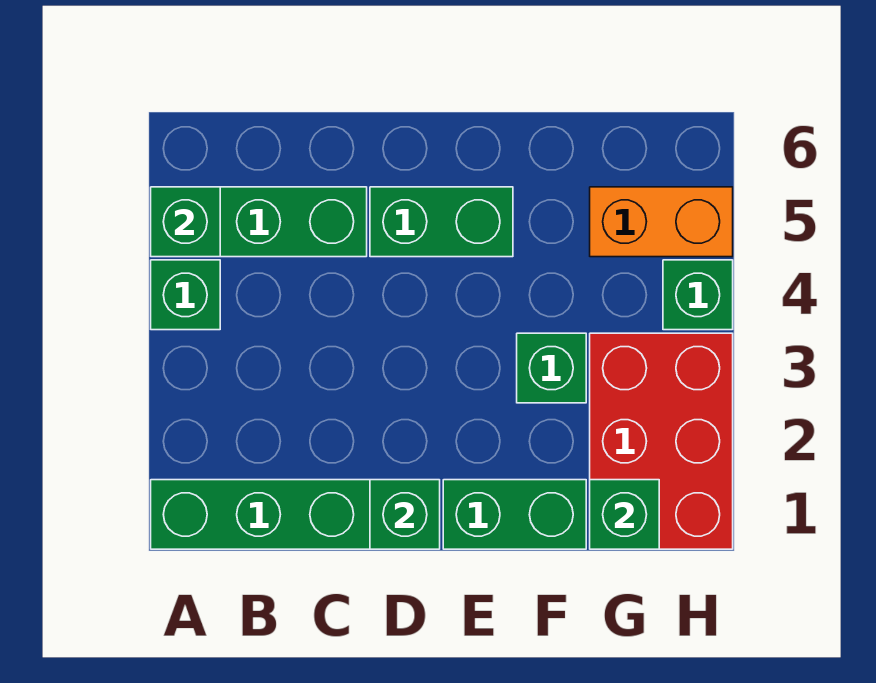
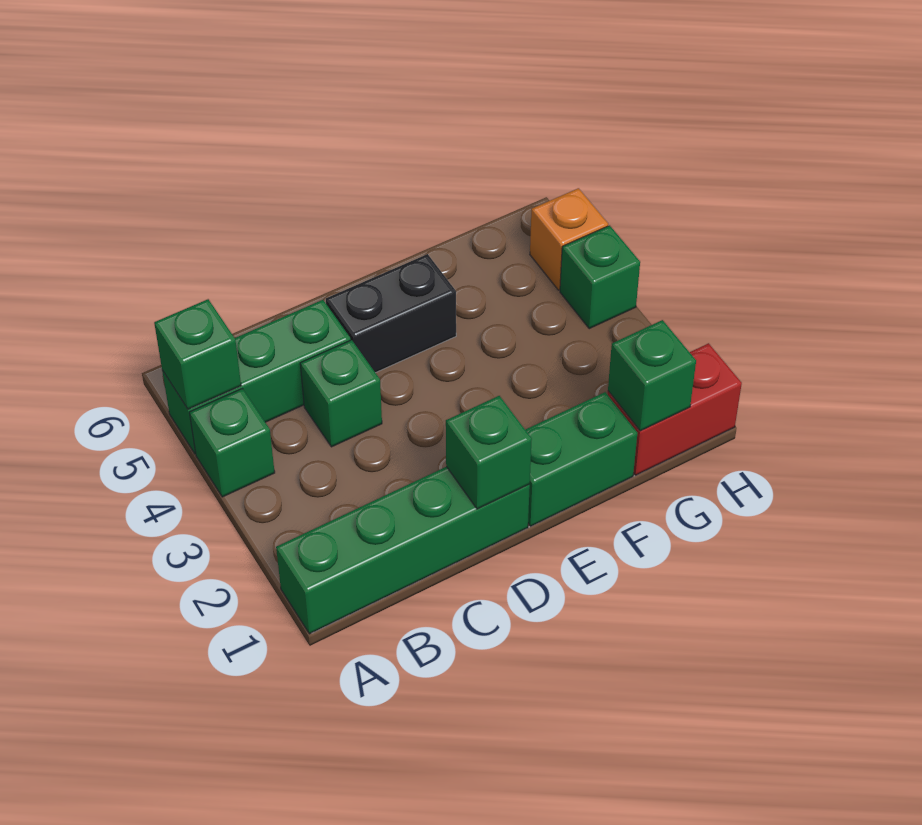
green 1x2 brick [370,187,513,257] -> black 1x2 brick [326,254,456,373]
green 1x1 brick [517,333,586,403] -> green 1x1 brick moved to [300,340,382,447]
red 2x3 brick [590,333,733,549] -> red 1x2 brick [607,343,742,475]
orange 1x2 brick [590,187,733,257] -> orange 1x1 brick [530,188,608,290]

